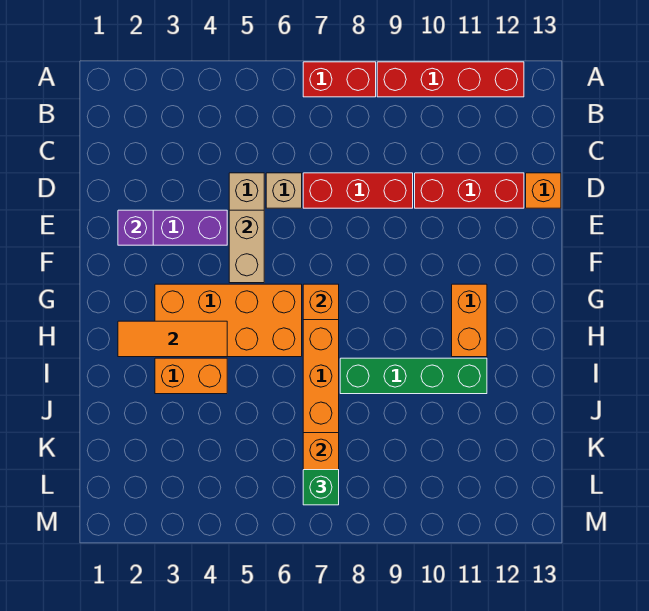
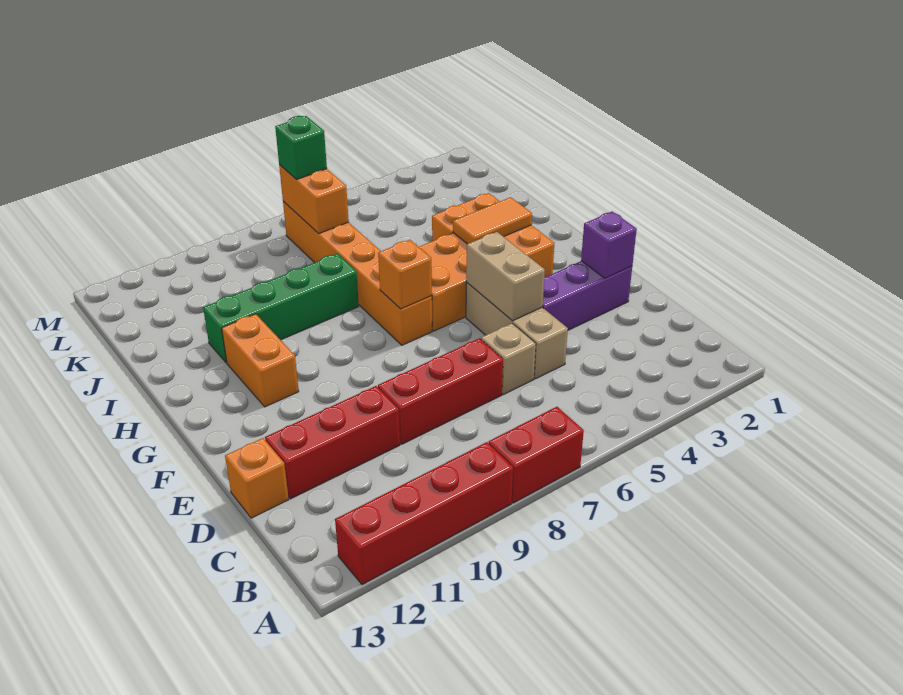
orange 1x3 tile [118,321,227,357] -> orange 1x2 tile [453,197,532,244]

